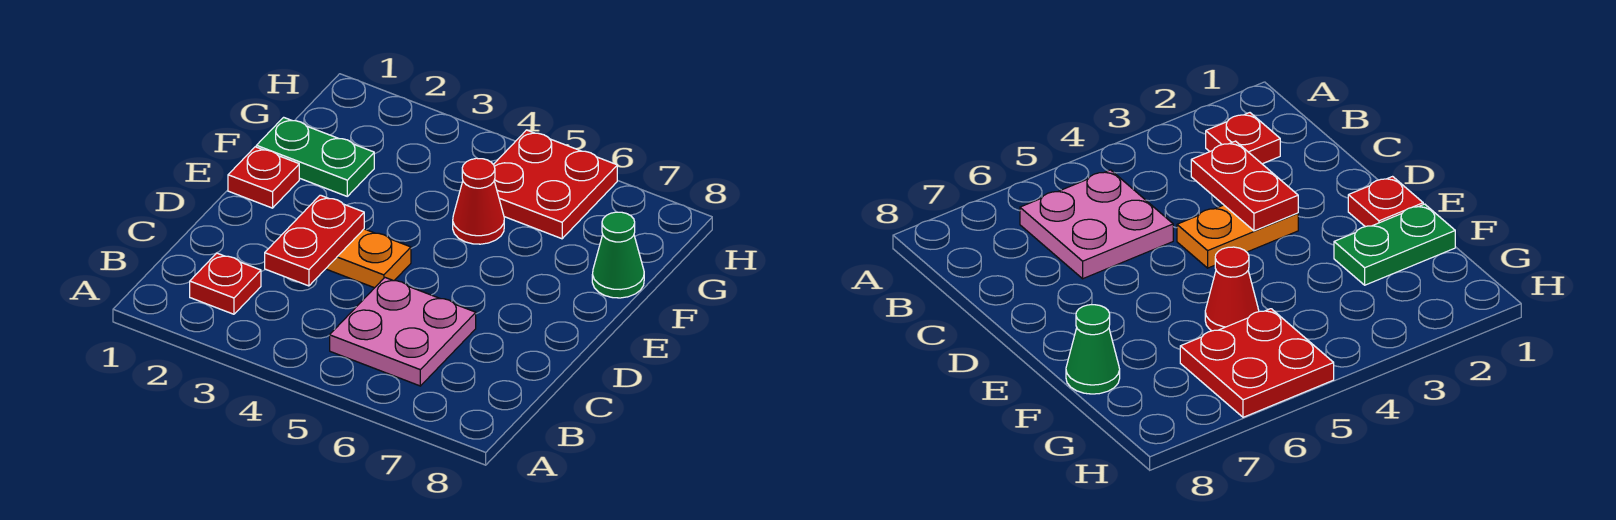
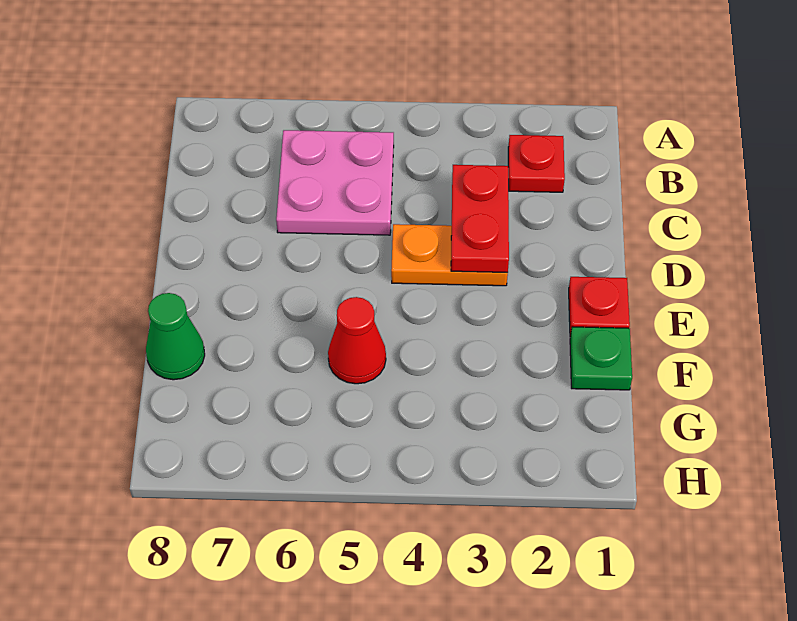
green 1x2 plate [256,117,374,196] -> green 1x1 plate [570,327,632,390]
red 2x2 plate [493,130,617,239] -> none

